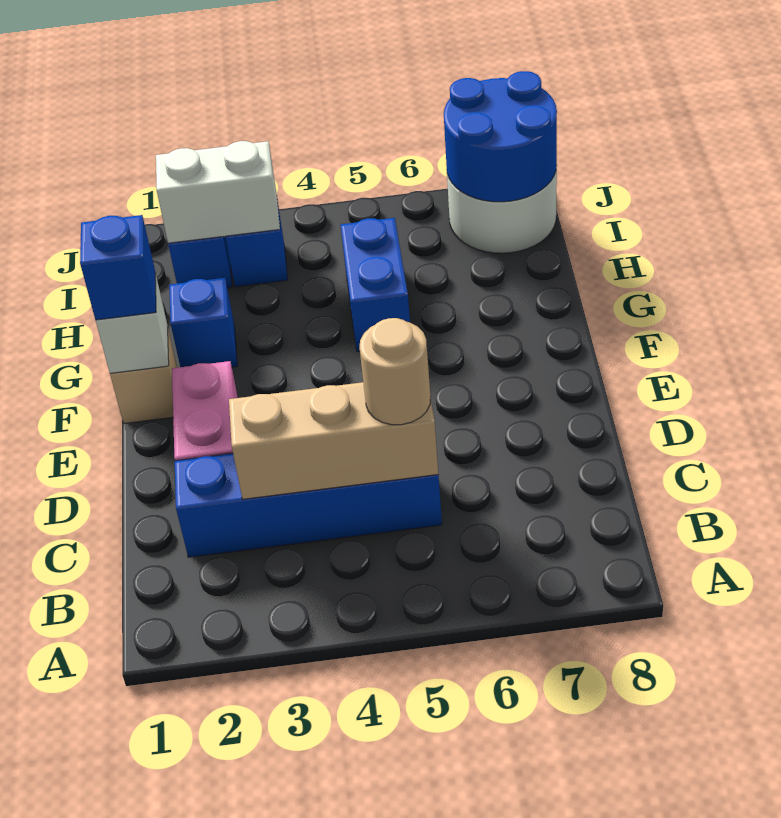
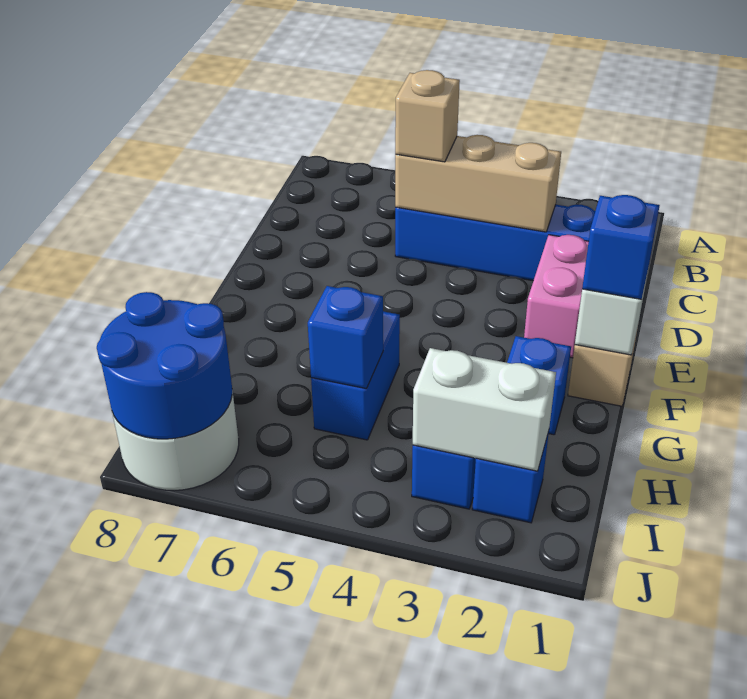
tan 1x1 round brick [359,318,430,425] -> tan 1x1 brick [395,70,460,162]
none -> blue 1x1 brick [308,286,383,389]

